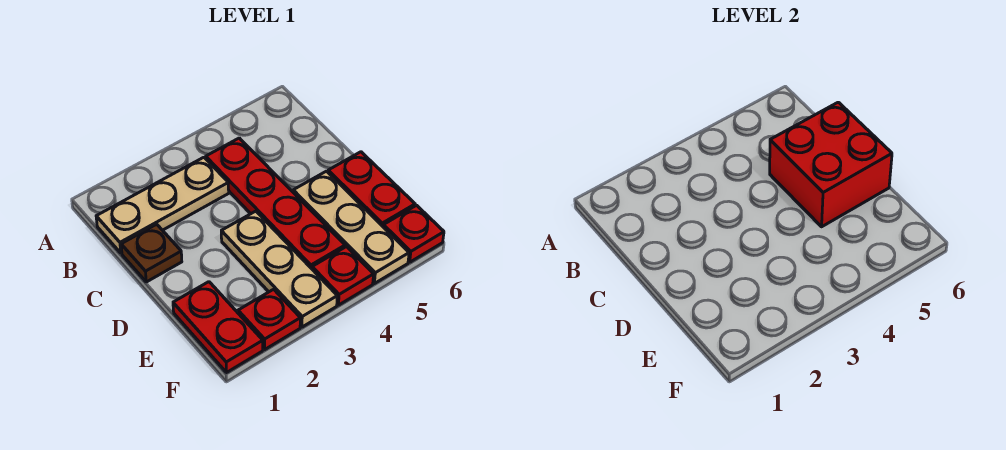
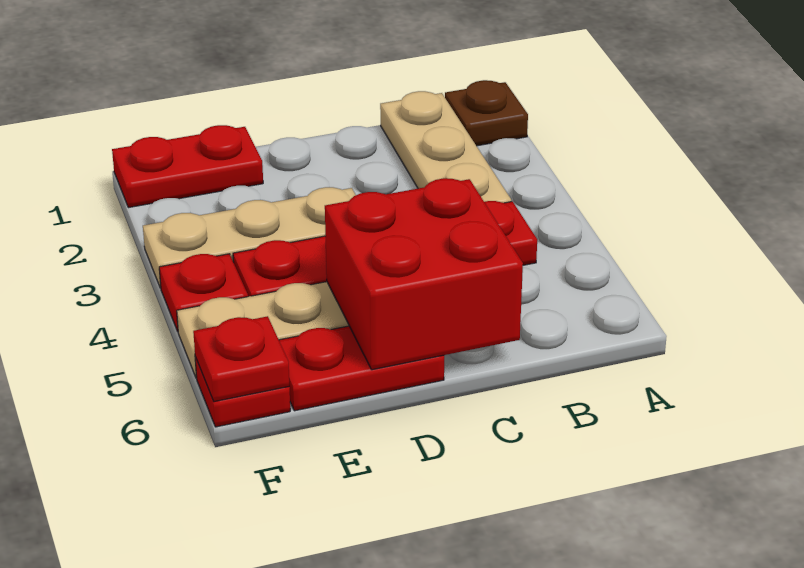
brown 1x1 plate [121,224,182,282] -> brown 1x1 plate moved to [445,80,528,146]
red 1x1 plate [238,289,300,350] -> red 1x1 plate moved to [193,316,289,402]

